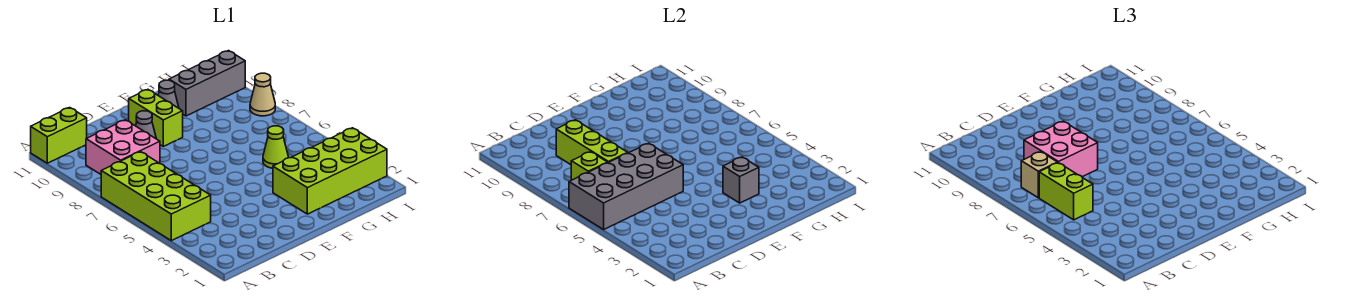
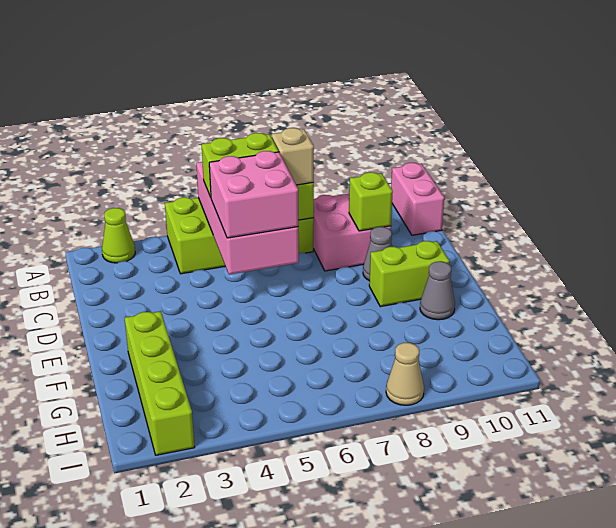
grey 2x4 brick [569,143,683,229] -> pink 2x4 brick [196,162,299,275]
lime 1x2 brick [31,108,87,163] -> pink 1x2 brick [391,163,444,235]
lime 1x3 brick [556,120,627,165] -> lime 1x1 brick [349,172,393,231]
pink 2x2 brick [1024,121,1098,177] -> pink 2x2 brick moved to [209,151,298,238]
lime 2x4 brick [273,128,387,214] -> lime 1x4 brick [125,311,195,455]
grey 1x1 brick [723,157,759,203] -> none
lime 1x1 cone [263,126,288,168] -> lime 1x1 cone moved to [102,208,135,263]
grey 1x3 brick [169,51,245,116] -> none

